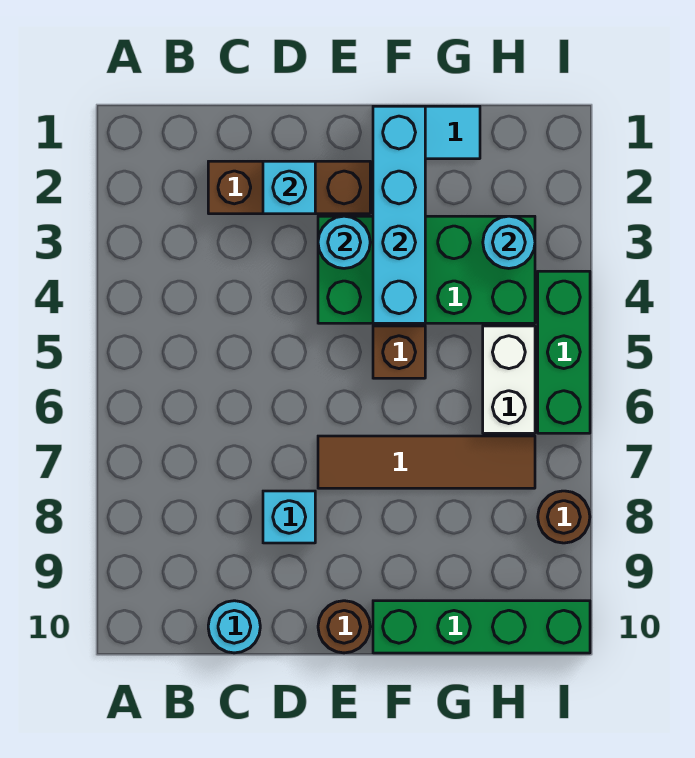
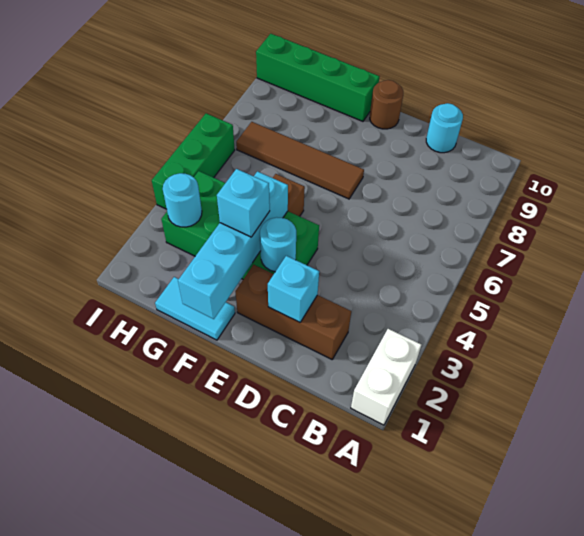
cyan 1x1 brick [263,491,315,543] -> cyan 1x1 brick moved to [217,169,270,237]
white 1x2 brick [483,326,535,433] -> white 1x2 brick moved to [351,329,421,425]
brown 1x1 round brick [538,491,590,543] -> none

